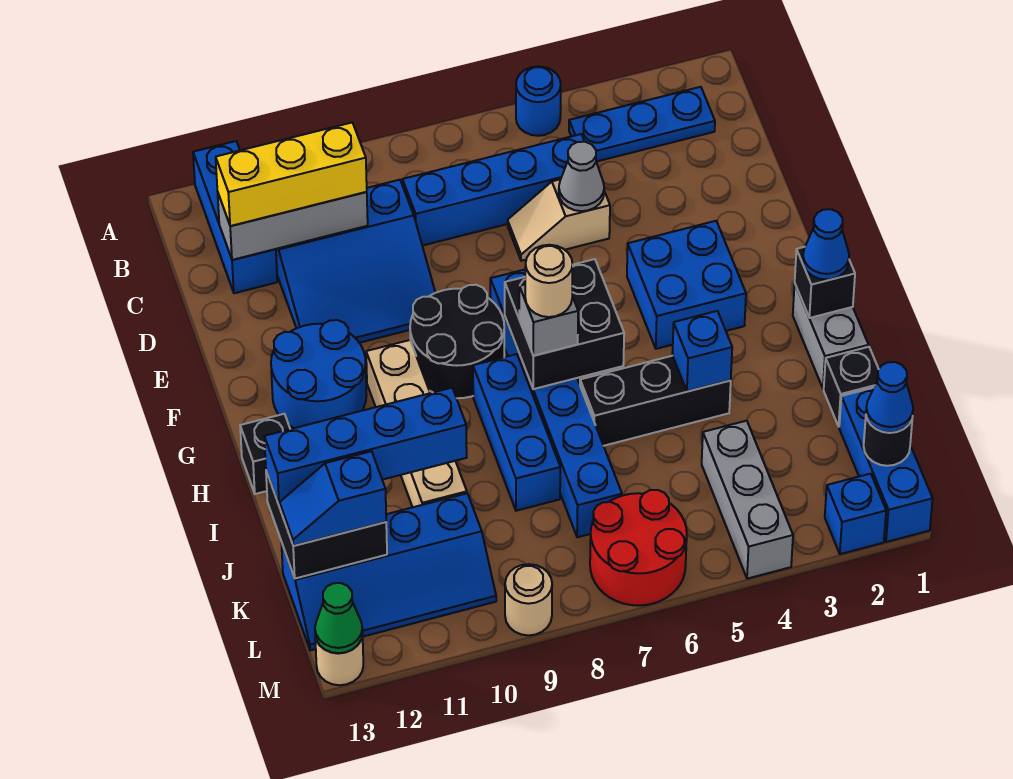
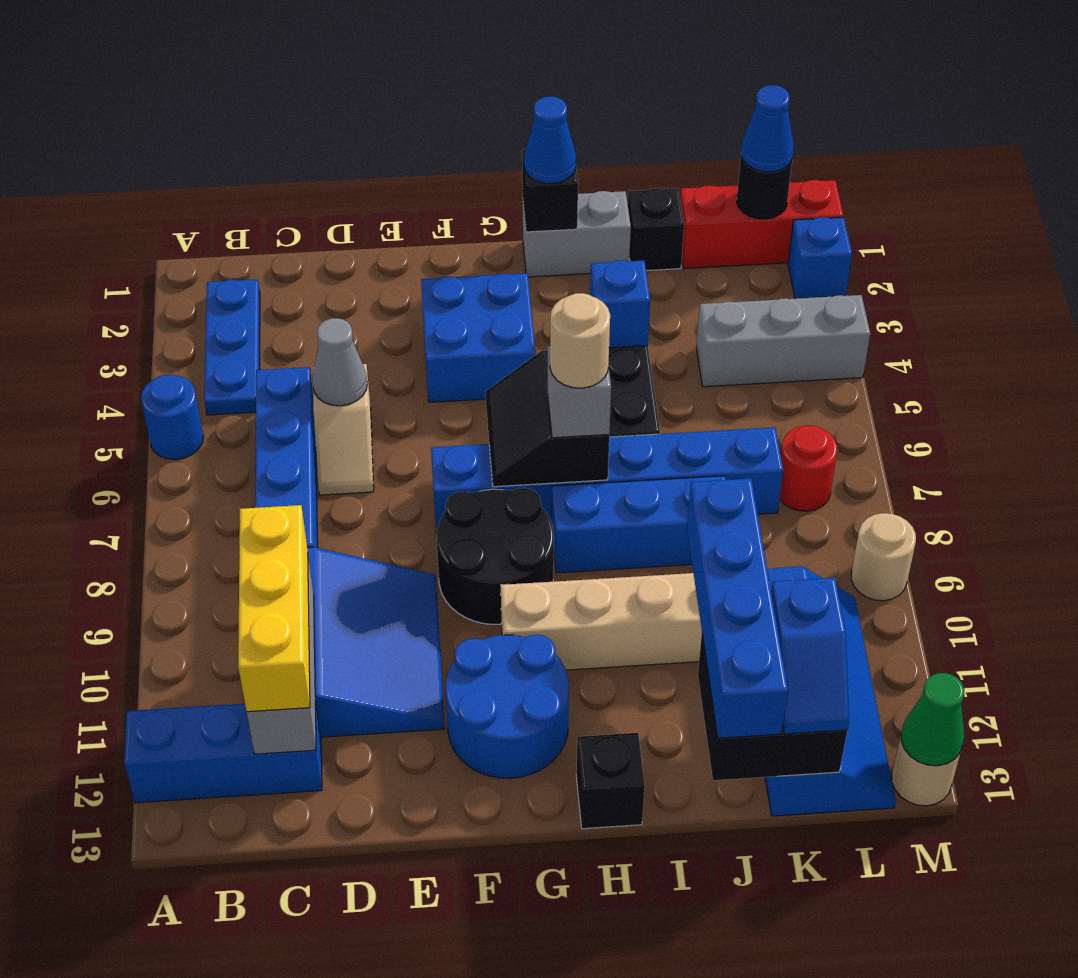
black 2x2 brick [505,259,624,389] -> black 2x2 slope [486,350,609,487]
blue 1x3 brick [839,388,933,542] -> red 1x3 brick [680,180,844,268]
red 2x2 round brick [590,490,687,606] -> red 1x1 round brick [780,426,837,511]

